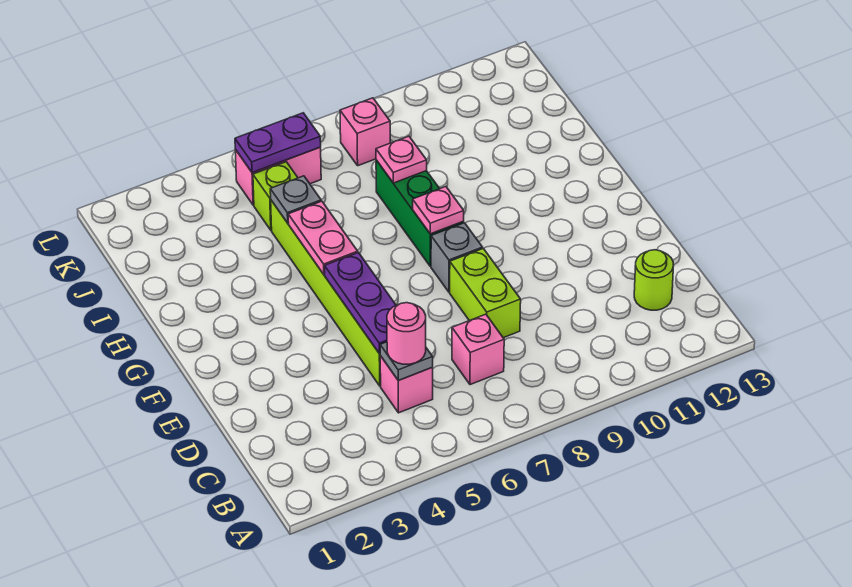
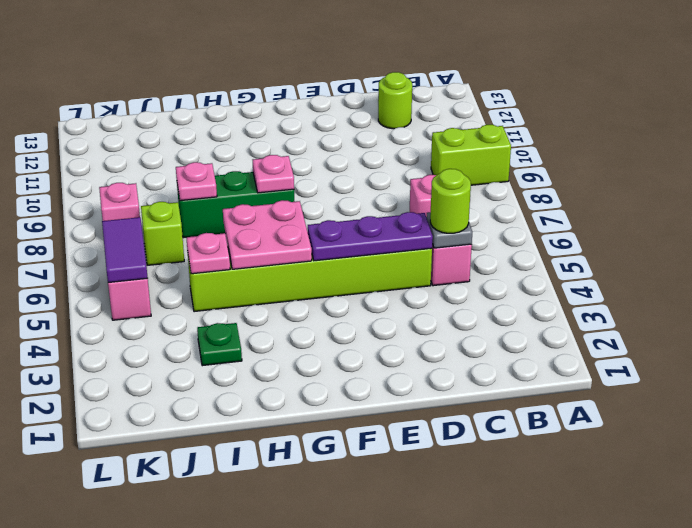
pink 1x1 round brick [387,303,426,364] -> lime 1x1 round brick [430,169,471,233]
lime 1x2 brick [450,248,521,338] -> lime 1x2 brick moved to [431,125,511,185]
grey 1x1 brick [431,223,483,292] -> none
pink 1x2 plate [288,201,358,275] -> pink 2x2 plate [223,200,312,269]
none -> green 1x1 plate [197,323,242,366]
grey 1x1 plate [270,176,321,223] -> pink 1x1 plate [186,233,230,274]
lime 1x1 brick [253,162,298,230] -> lime 1x1 brick moved to [141,202,184,265]
purple 1x2 plate [235,113,321,173] -> purple 1x2 tile [102,217,148,283]

